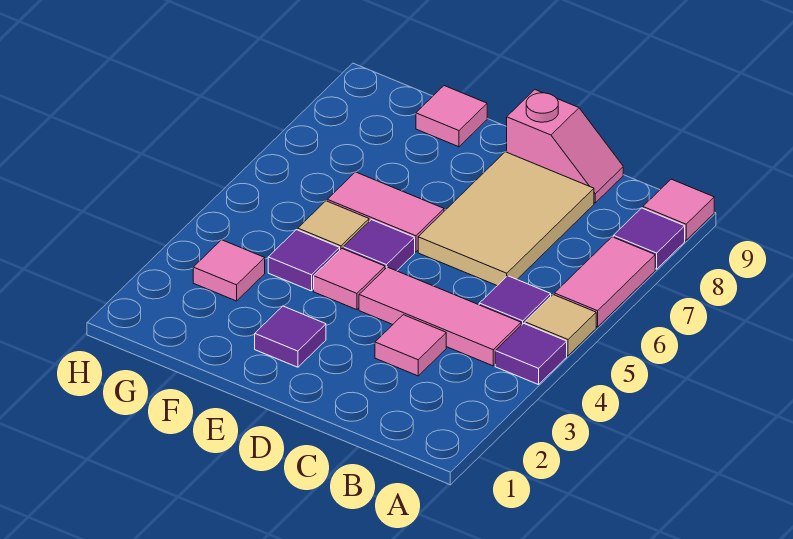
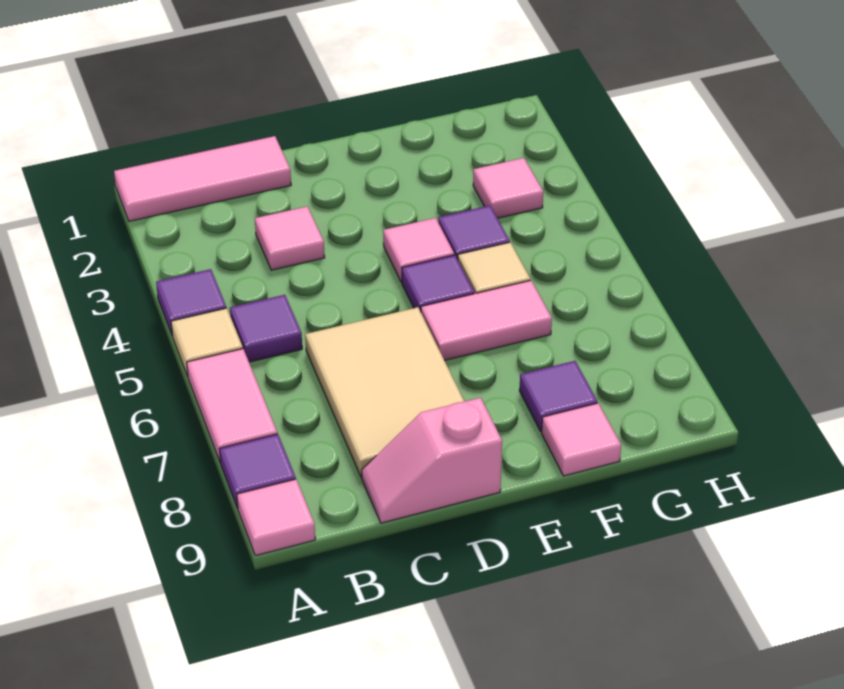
pink 1x3 tile [359,267,521,366] -> pink 1x3 tile moved to [114,136,291,221]
purple 1x1 tile [255,306,326,367] -> purple 1x1 tile moved to [519,361,597,432]

